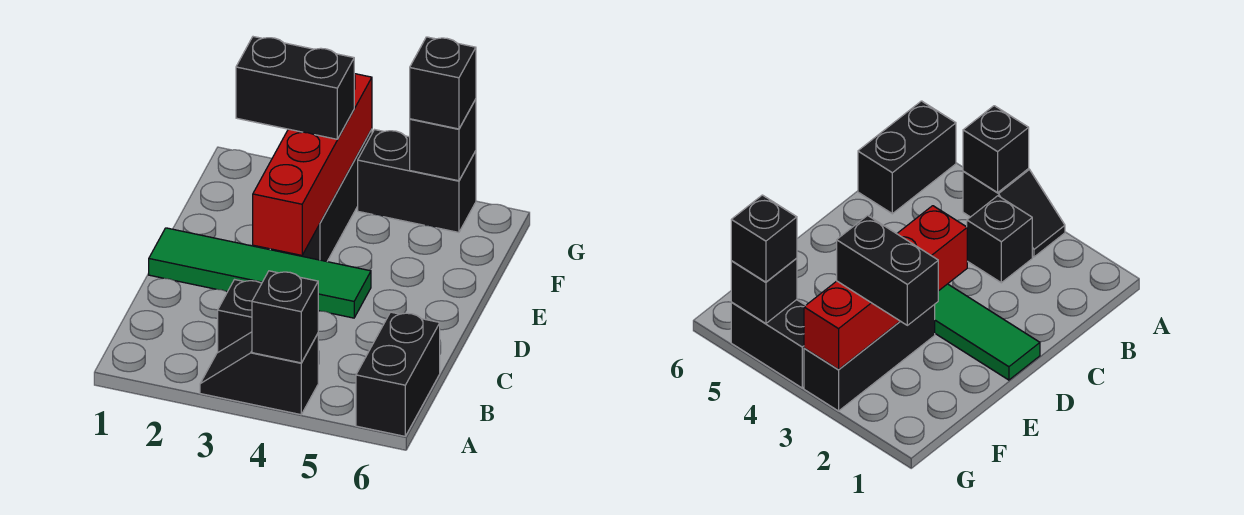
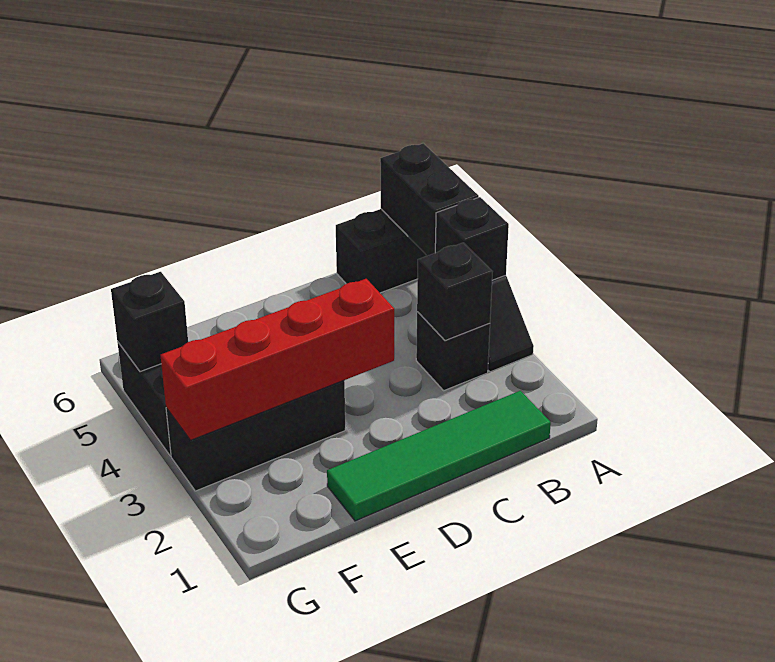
green 1x4 tile [149,228,371,318] -> green 1x4 tile turned to [327,391,551,521]
black 1x2 brick [236,37,354,139] -> black 1x2 brick moved to [380,143,479,256]
black 1x1 brick [410,37,476,129] -> black 1x1 brick moved to [417,243,492,341]

